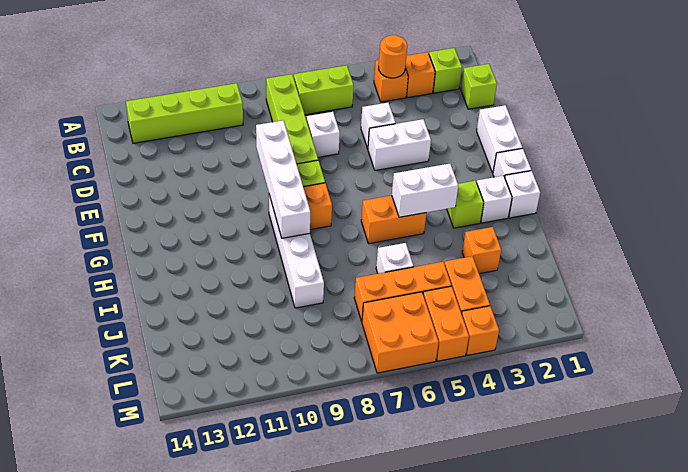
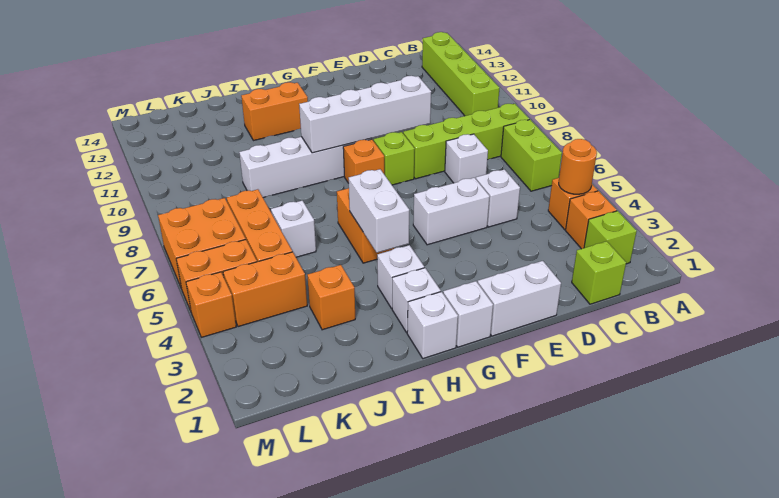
white 1x2 brick [368,119,431,171] -> white 1x2 brick turned to [413,178,490,245]
lime 1x1 brick [447,181,484,228] -> white 1x1 brick [377,245,424,309]
none -> orange 1x2 brick [241,82,308,141]

